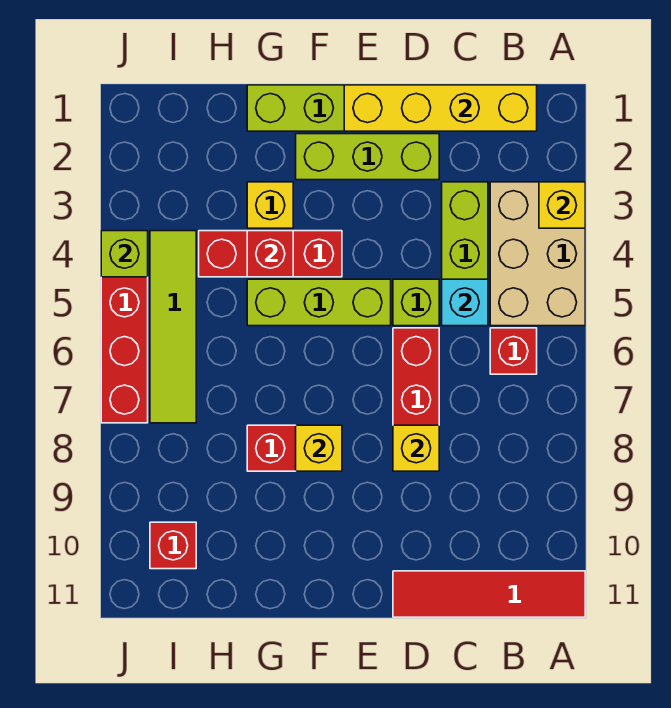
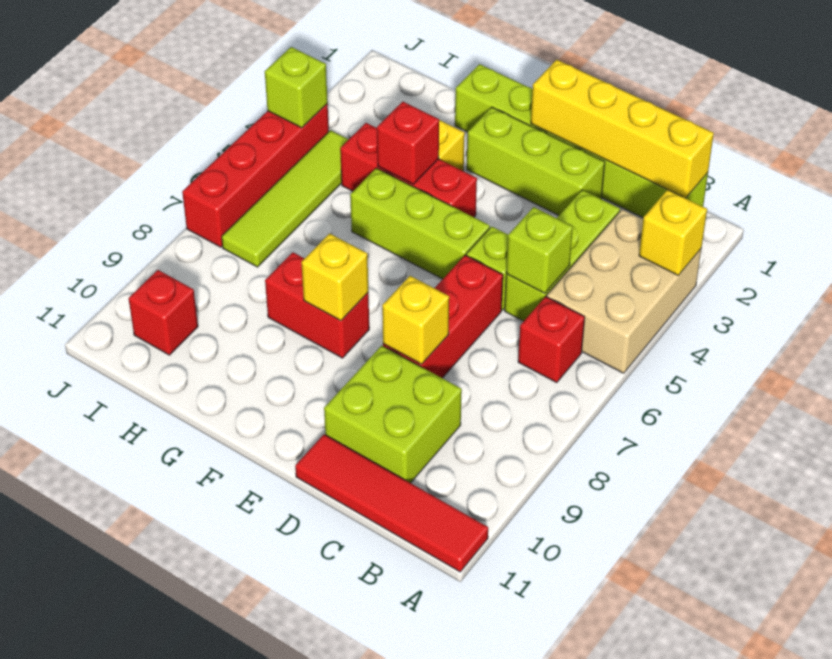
cyan 1x1 brick [442,279,488,326] -> lime 1x1 brick [506,207,573,293]
none -> lime 2x2 brick [324,346,462,483]

